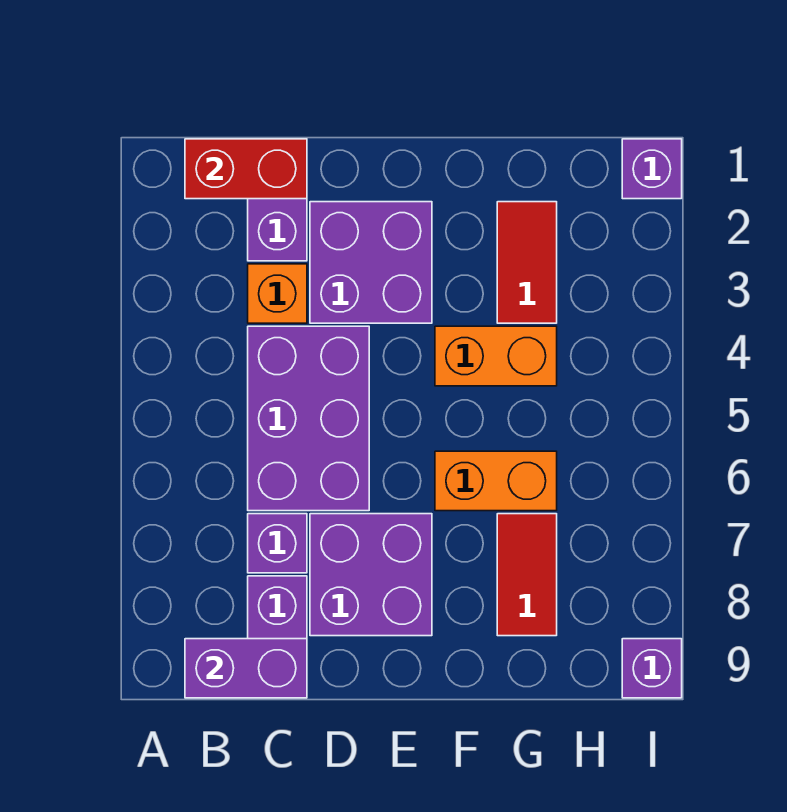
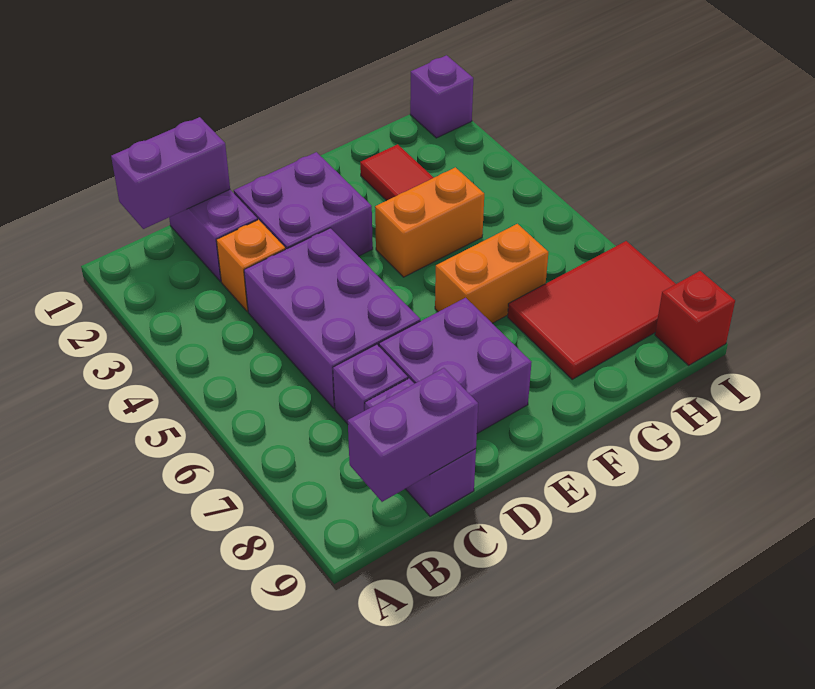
red 1x2 brick [185,139,307,199] -> purple 1x2 brick [111,117,230,229]
red 1x2 tile [497,514,557,636] -> red 2x3 tile [508,241,676,380]
purple 1x1 brick [622,639,682,698] -> red 1x1 brick [655,271,735,365]

